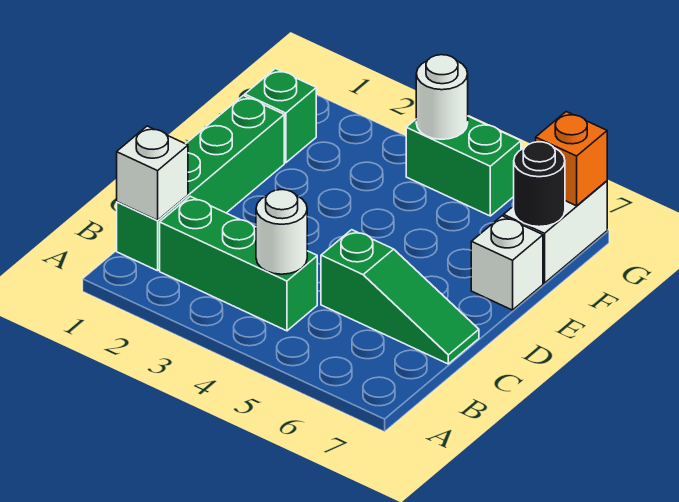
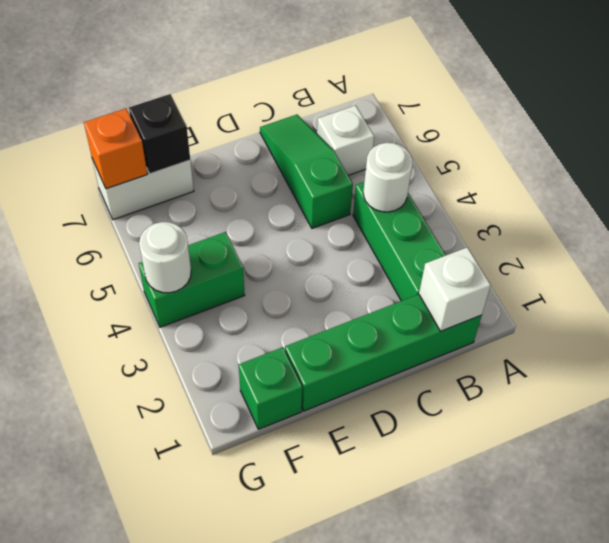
white 1x1 brick [471,216,543,310] -> white 1x1 brick moved to [317,105,374,176]
black 1x1 round brick [514,142,565,227] -> black 1x1 brick [129,94,190,174]
green 1x2 brick [406,116,521,216] -> green 1x2 brick turned to [139,232,245,327]

